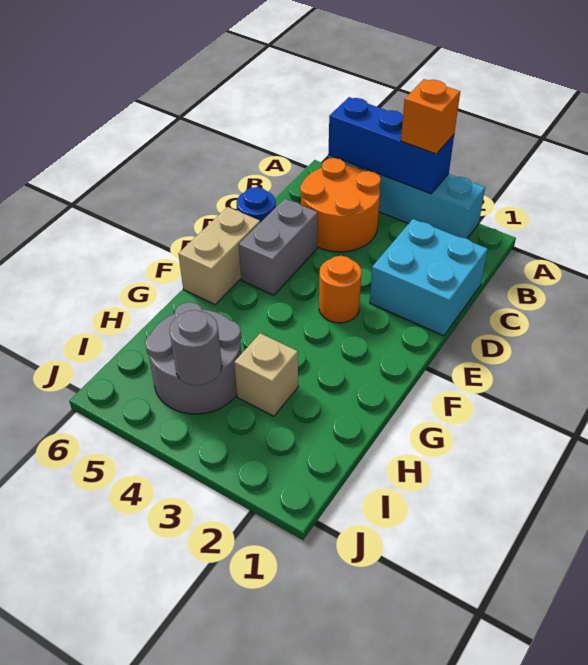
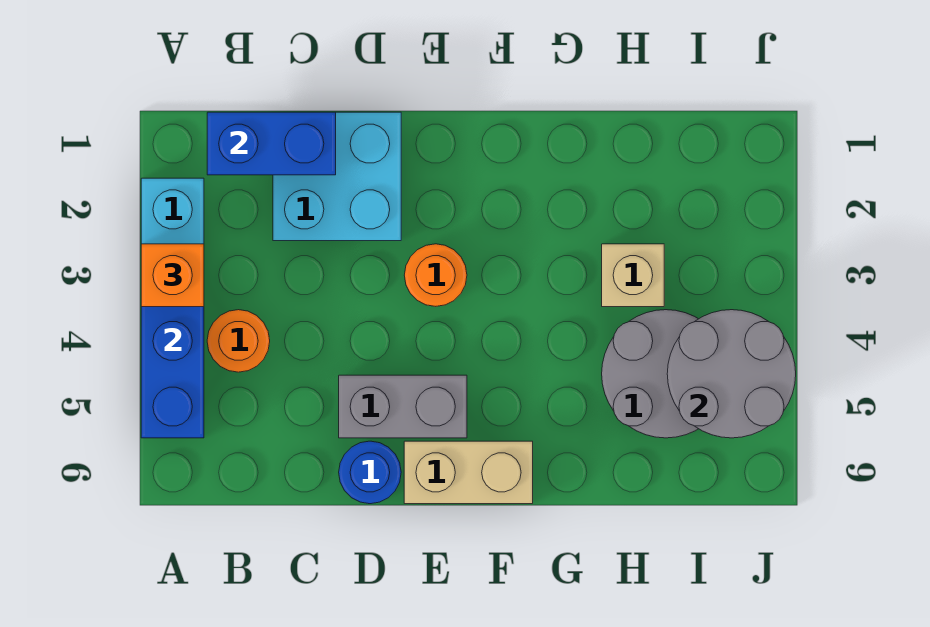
none -> blue 1x2 brick [207,112,336,175]
orange 2x2 round brick [300,158,381,252] -> orange 1x1 round brick [207,310,270,372]
grey 1x1 round brick [169,310,222,385] -> grey 2x2 round brick [667,310,796,438]

